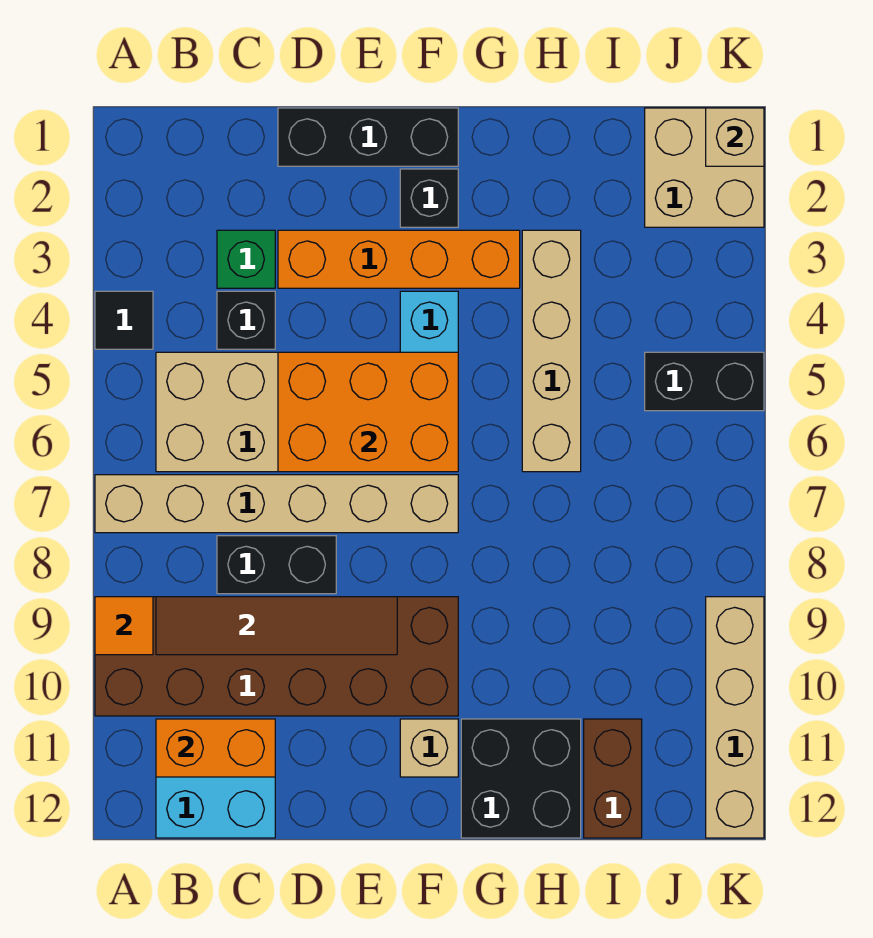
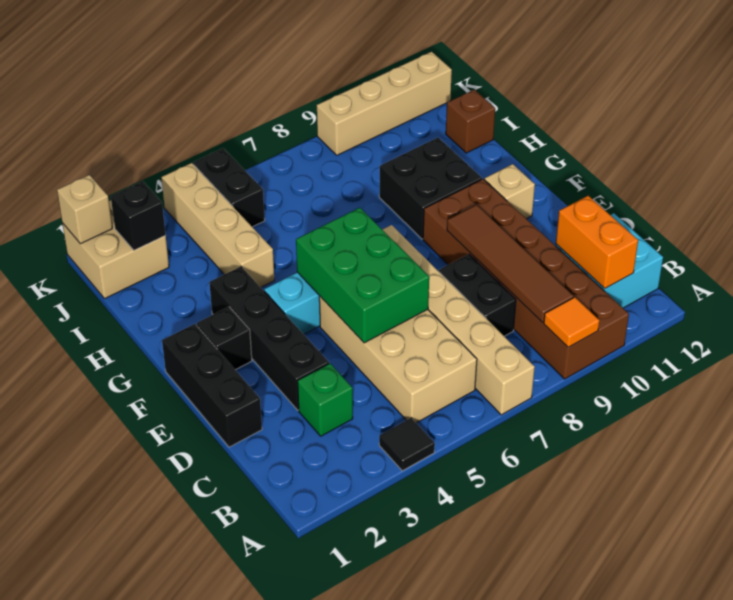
black 1x1 brick [217,291,275,349] -> black 1x1 brick moved to [111,181,166,250]
orange 1x4 brick [278,230,520,288] -> black 1x4 brick [209,267,329,410]
orange 2x3 brick [278,352,458,472] -> green 2x3 brick [296,208,429,343]
black 2x2 brick [461,719,581,838] -> black 2x2 brick moved to [379,138,482,239]
tan 1x4 brick [522,230,581,472] -> tan 1x4 brick turned to [161,163,274,287]
brown 1x2 brick [584,719,642,838] -> brown 1x1 brick [446,90,495,153]

